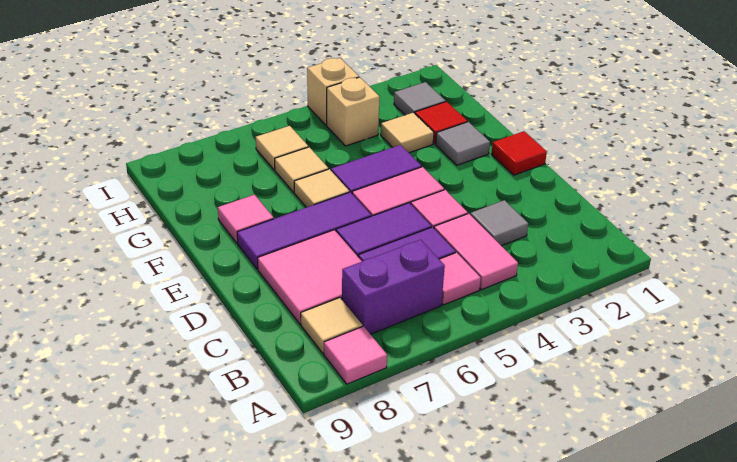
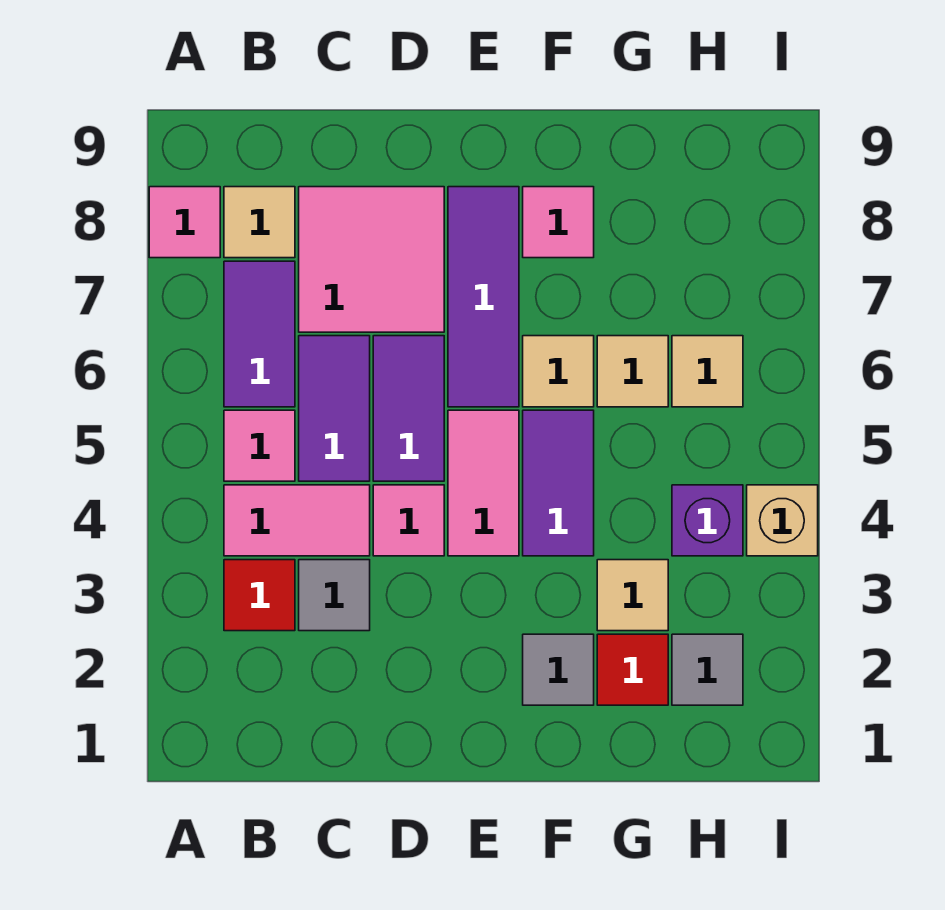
purple 1x2 brick [342,240,445,334] -> purple 1x2 tile [224,261,295,407]
red 1x1 tile [491,131,547,175] -> red 1x1 tile moved to [224,560,295,631]
tan 1x1 brick [327,77,380,146] -> purple 1x1 brick [672,485,743,556]

